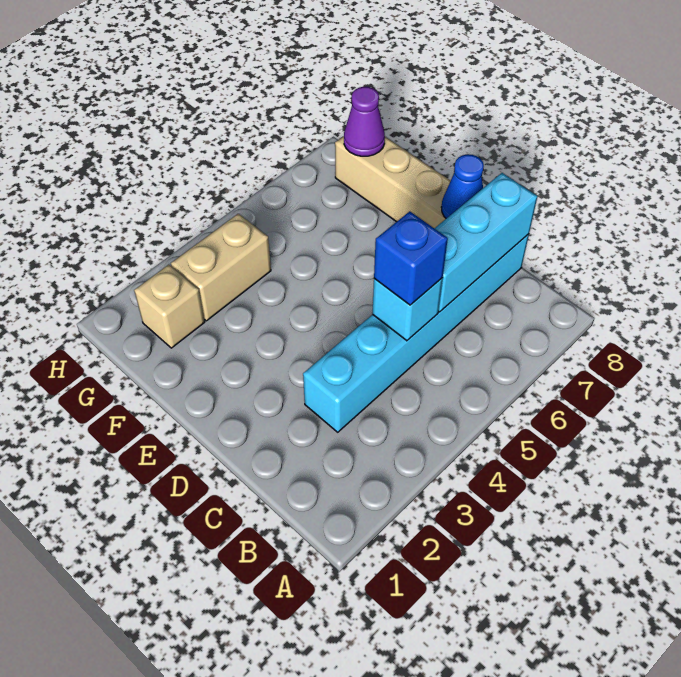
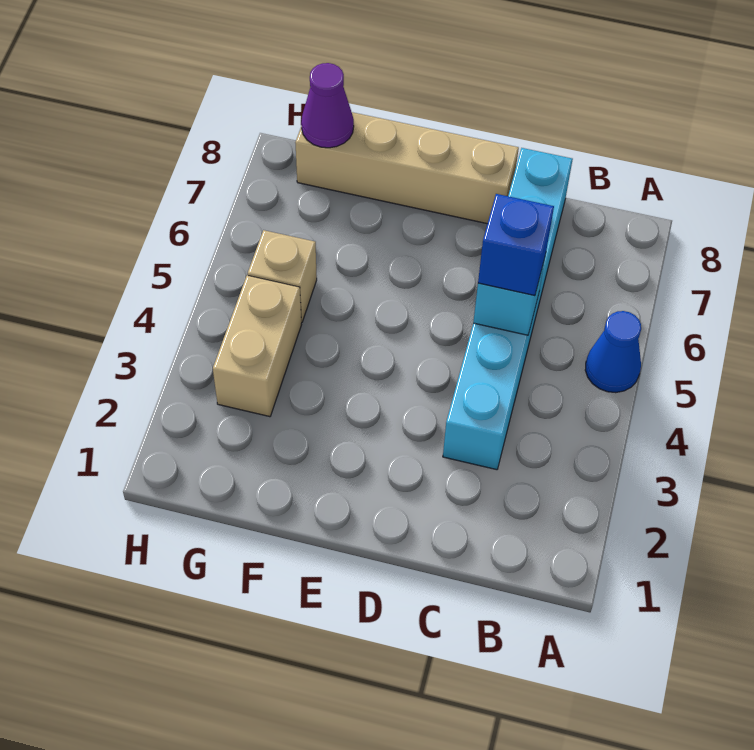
cyan 1x3 brick [435,173,538,312] -> none
blue 1x1 cone [441,154,484,218] -> blue 1x1 cone moved to [585,311,641,393]
tan 1x1 brick [134,265,205,348] -> tan 1x1 brick moved to [248,230,317,323]

